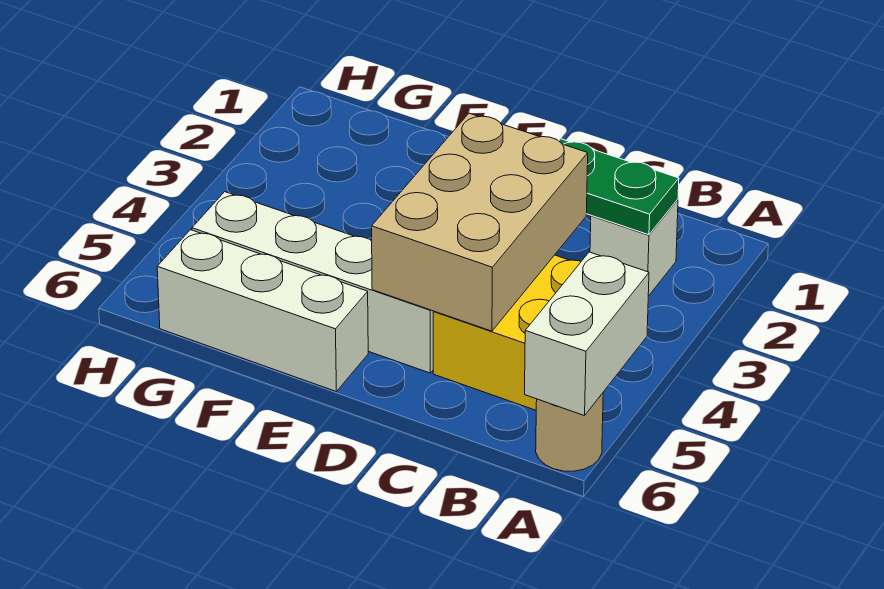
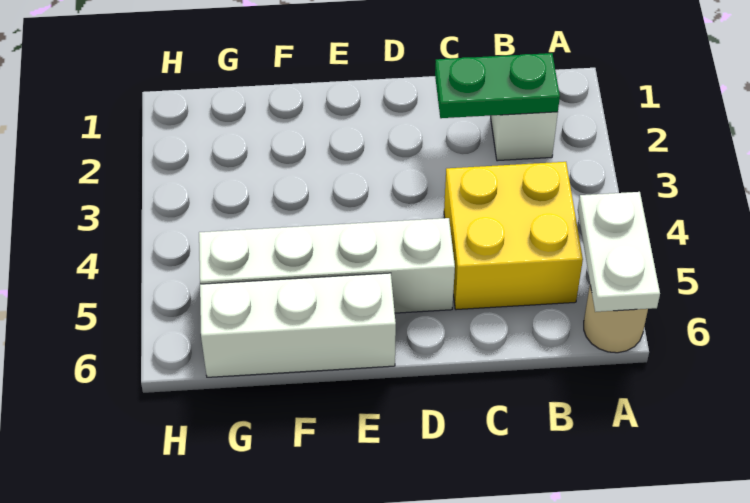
white 1x2 brick [525,252,649,416] -> white 1x2 plate [578,192,660,312]
tan 2x3 brick [372,113,588,331] -> none

